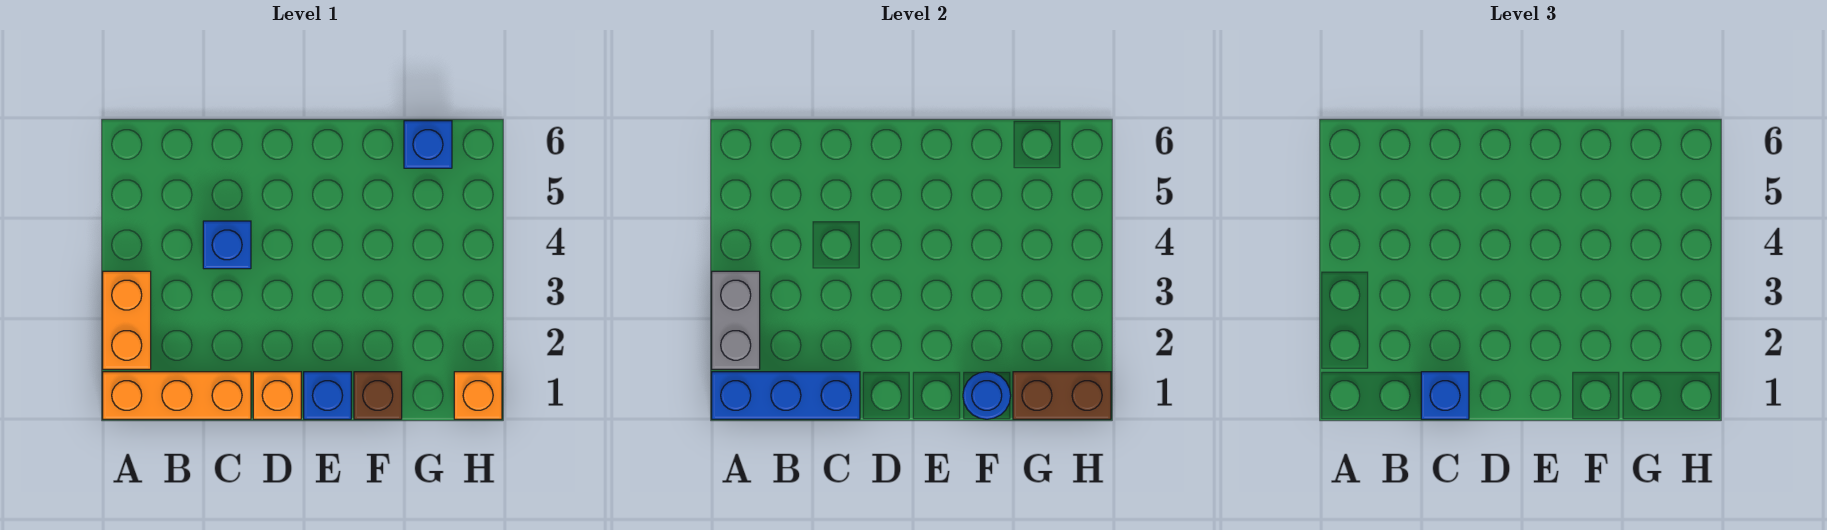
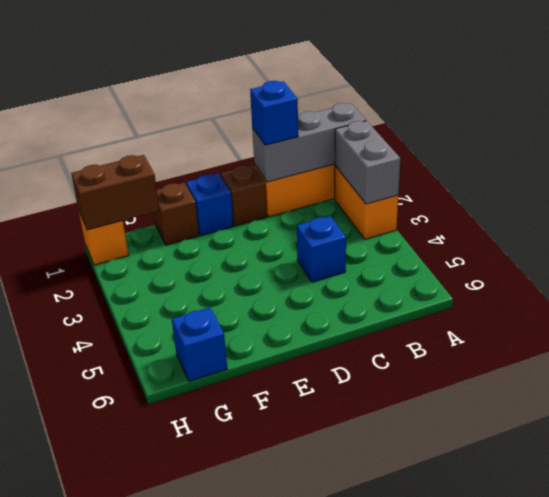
blue 1x3 brick [712,372,860,419] -> grey 1x3 brick [252,103,366,182]
orange 1x1 brick [253,372,301,419] -> brown 1x1 brick [221,165,267,226]
blue 1x1 round brick [963,372,1011,419] -> none

